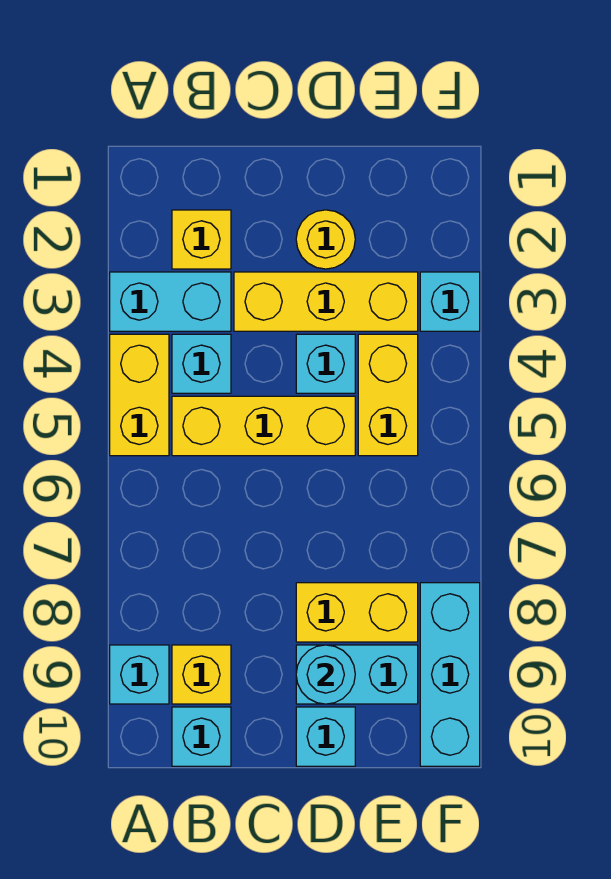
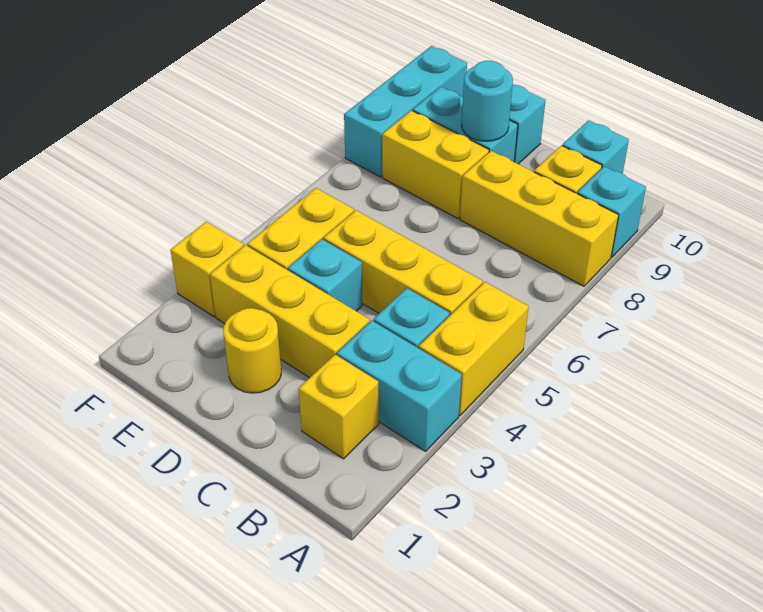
none -> yellow 1x3 brick [460,151,618,286]
cyan 1x1 brick [420,272,480,331] -> yellow 1x1 brick [170,222,244,317]

